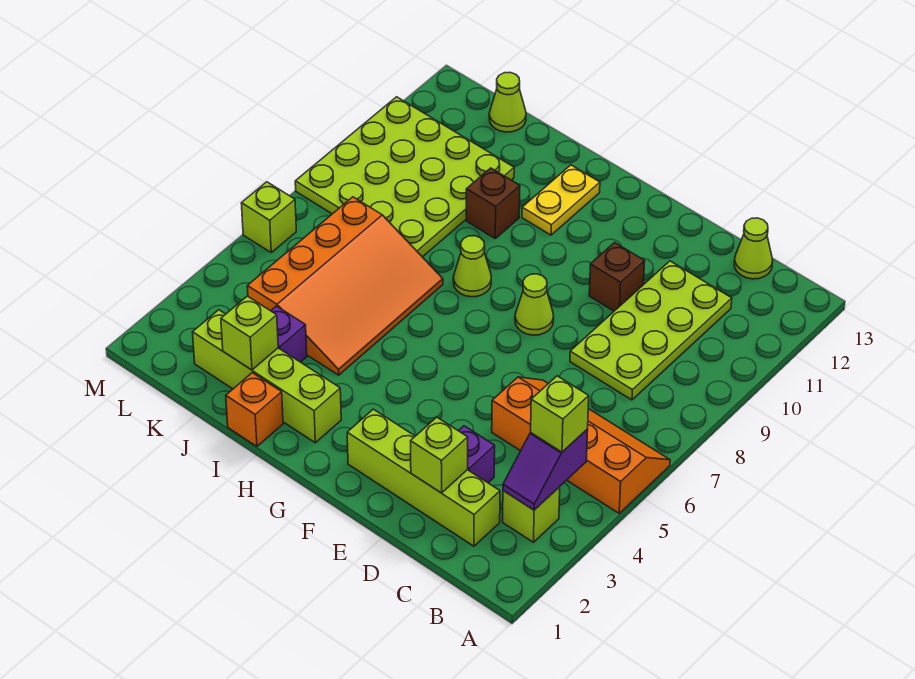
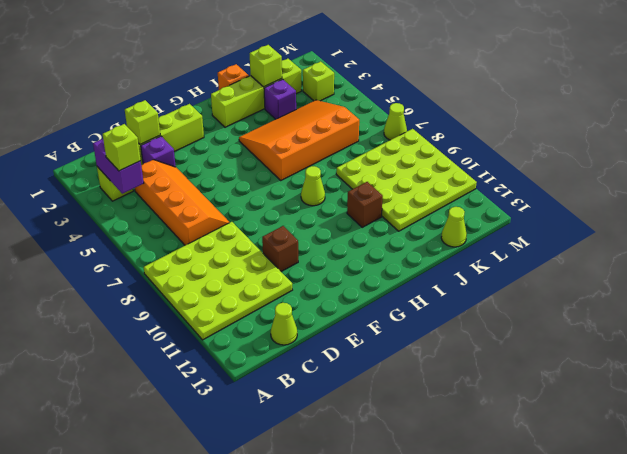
orange 2x4 slope [492,377,670,513] -> orange 2x4 slope turned to [135,160,230,245]
purple 1x2 slope [503,429,588,510] -> purple 1x2 brick [93,139,144,194]
lime 2x4 plate [570,261,732,400] -> lime 4x4 plate [144,222,292,340]
lime 1x1 cone [515,274,554,335] -> lime 1x1 cone moved to [384,103,407,140]
yellow 1x2 plate [522,165,600,235] -> none
orange 3x4 slope [247,197,443,375] -> orange 3x4 slope turned to [239,100,359,180]
lime 1x1 brick [241,182,296,252] -> lime 1x1 brick moved to [303,61,334,101]

